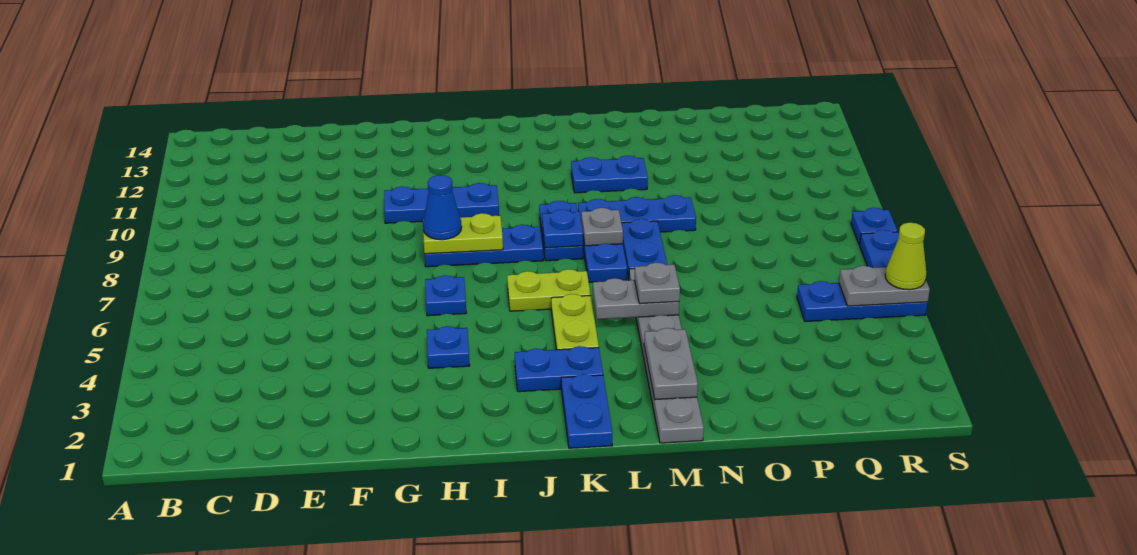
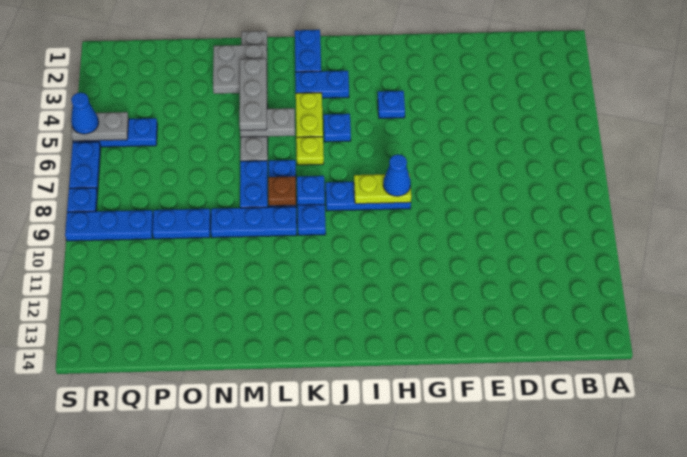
blue 1x3 plate [384,183,499,223] -> blue 1x3 plate moved to [65,210,153,241]
blue 1x1 plate [425,275,466,316] -> blue 1x1 plate moved to [324,114,351,142]
lime 1x2 plate [507,269,591,311] -> lime 1x1 plate [296,137,324,165]
grey 1x1 plate [581,208,623,246] -> brown 1x1 plate [268,176,296,206]
blue 1x2 plate [571,156,648,193] -> blue 1x2 plate moved to [153,209,211,239]
grey 1x2 plate [644,328,698,400] -> grey 2x2 plate [213,45,267,94]
grey 1x1 plate [635,263,680,304] -> grey 1x3 plate [239,59,267,130]
lime 1x1 cone [885,223,926,290] -> blue 1x1 cone [71,92,99,134]

